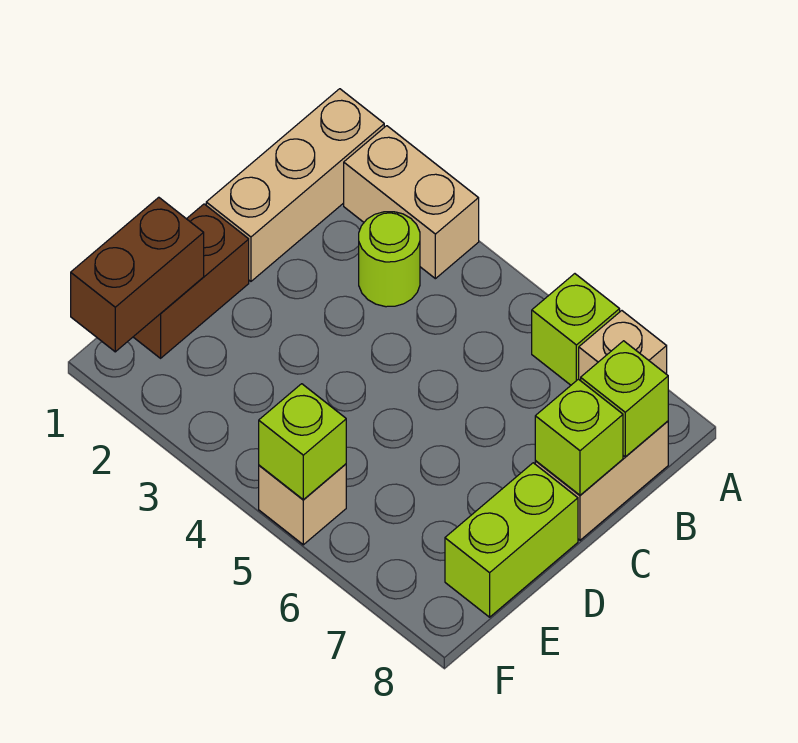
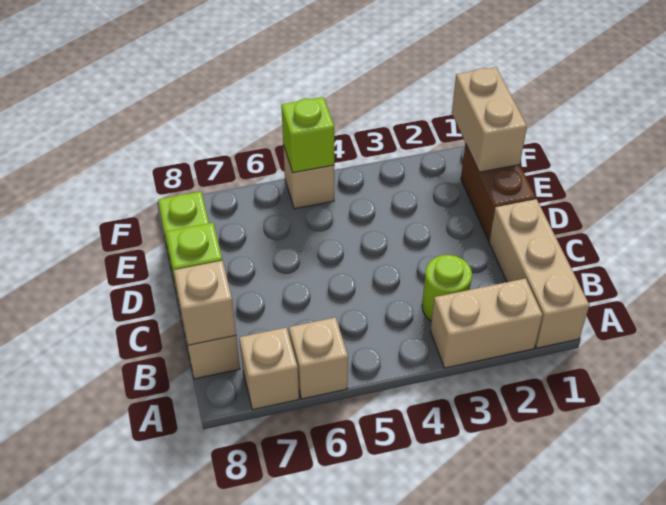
lime 1x1 brick [532,274,620,385] -> tan 1x1 brick [289,317,348,399]
lime 1x1 brick [581,341,668,457] -> tan 1x1 brick [174,261,236,345]
brown 1x2 brick [71,197,204,352] -> tan 1x2 brick [452,67,527,172]

